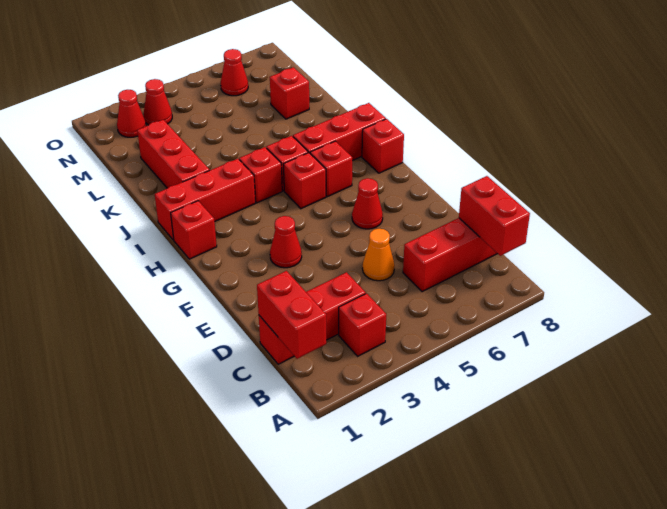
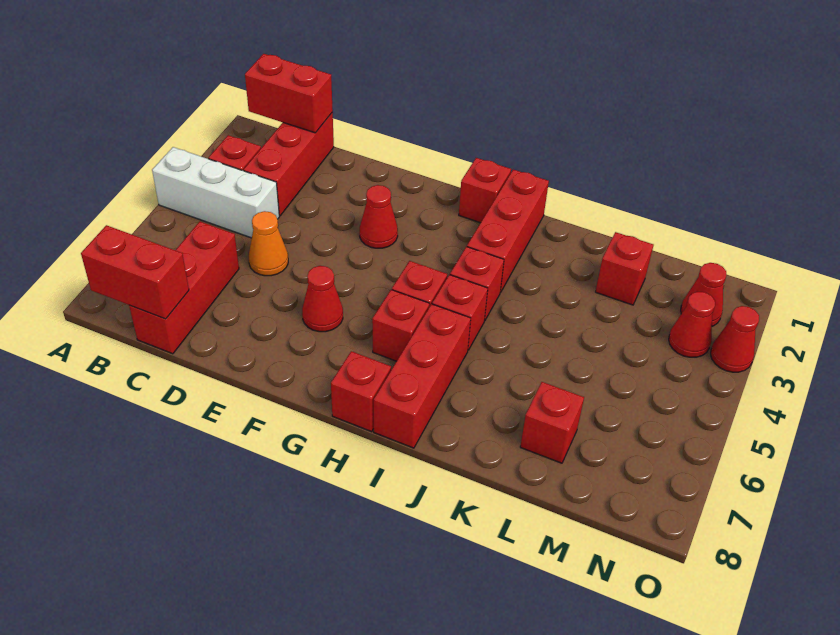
none -> white 1x3 brick [152,147,279,238]
red 1x3 brick [137,120,210,188] -> red 1x1 brick [596,232,653,305]
red 1x1 cone [221,49,248,96] -> red 1x1 cone moved to [711,306,759,372]

